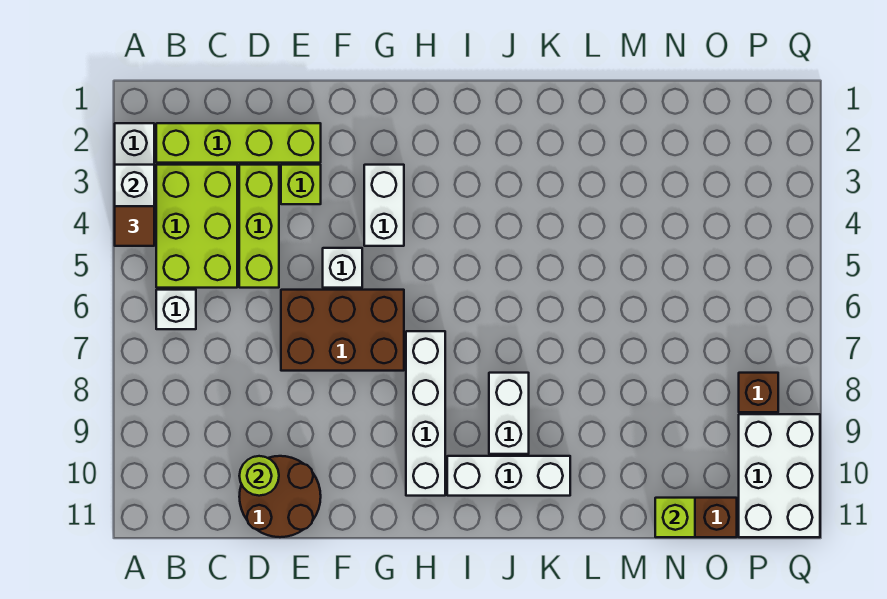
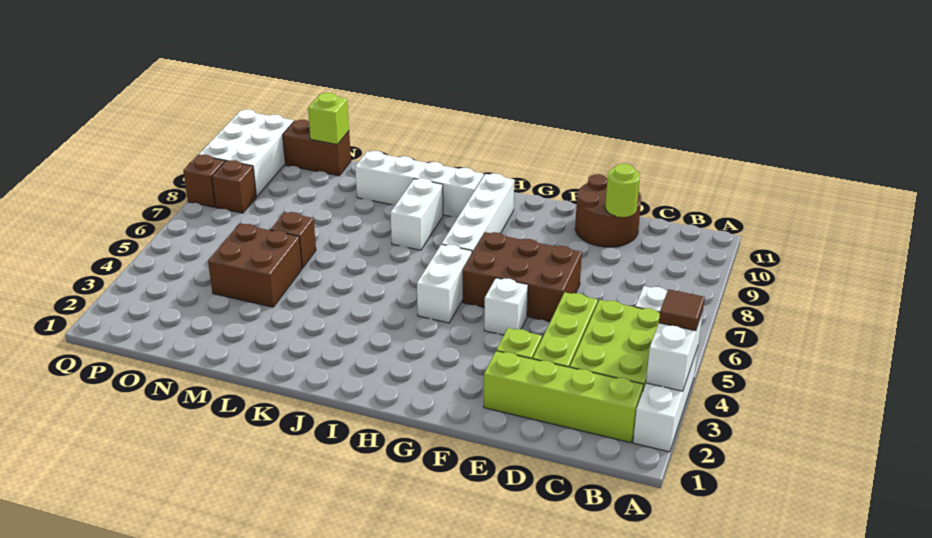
white 1x2 brick [364,165,404,246] -> white 1x2 brick moved to [417,244,472,323]
white 1x3 brick [447,456,570,496] -> white 1x4 brick [355,151,484,217]
none -> brown 2x2 brick [208,224,302,307]
none -> brown 1x1 brick [271,212,316,268]
none -> brown 1x1 brick [183,155,225,207]

